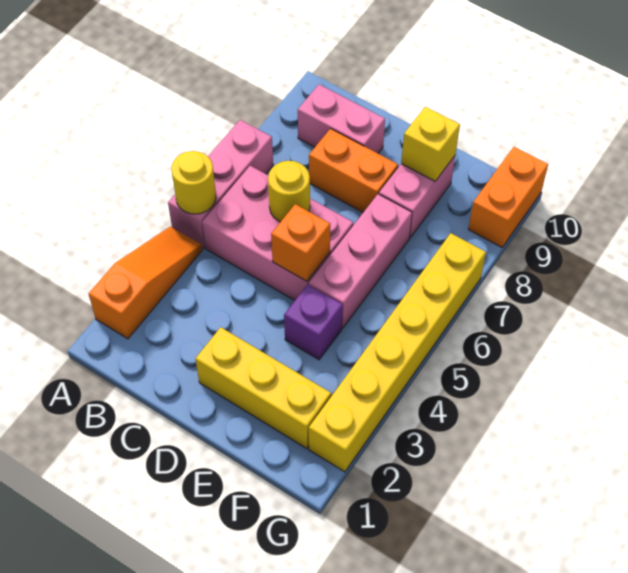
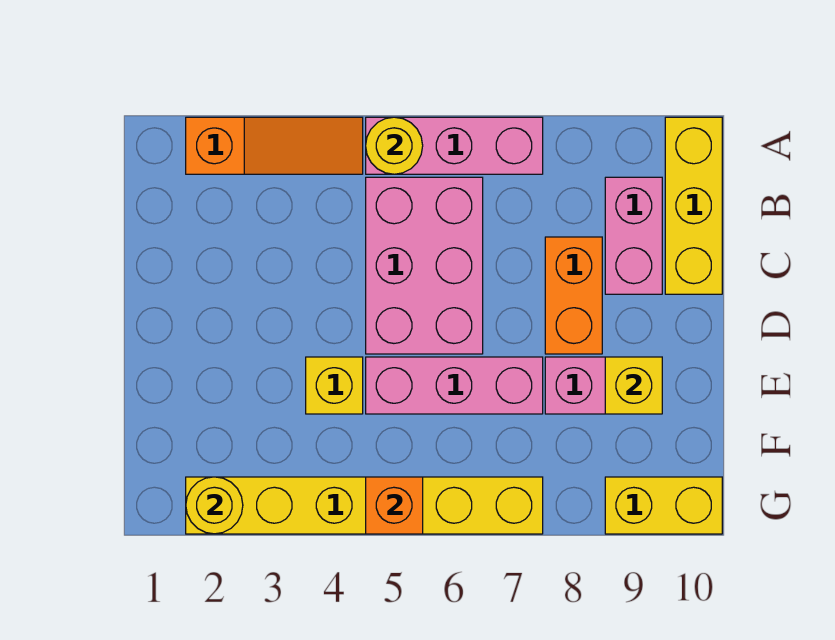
yellow 1x1 round brick [268,161,310,222] -> yellow 1x1 round brick moved to [186,477,243,534]
yellow 1x3 brick [196,327,331,449] -> yellow 1x3 brick moved to [665,117,722,294]
orange 1x1 brick [271,204,330,281] -> orange 1x1 brick moved to [366,477,423,534]
purple 1x1 brick [284,284,343,360] -> yellow 1x1 brick [306,357,363,414]
orange 1x2 brick [468,147,548,247] -> yellow 1x2 brick [605,477,722,534]

